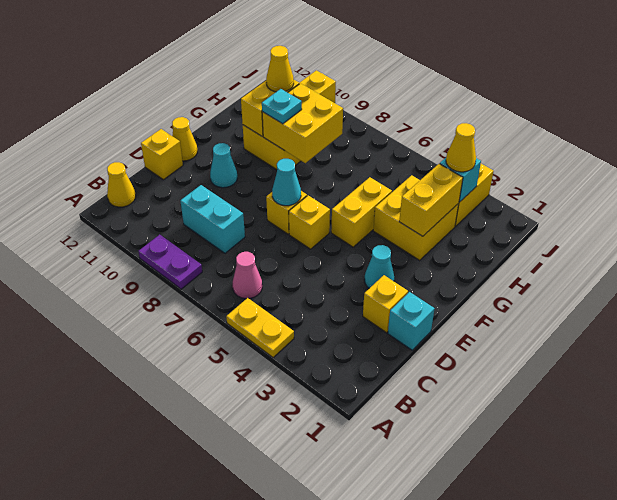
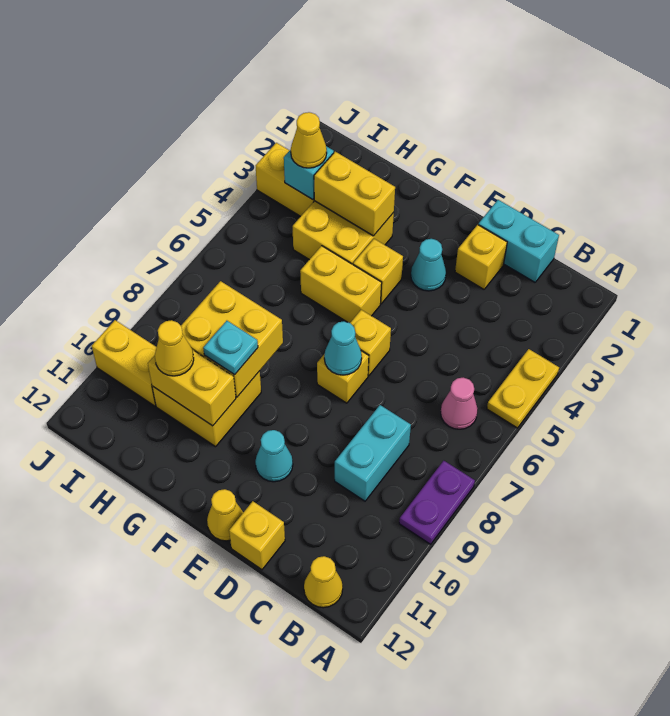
cyan 1x1 brick [388,292,435,350] -> cyan 1x2 brick [478,200,559,282]
none -> yellow 1x1 brick [353,239,403,304]

